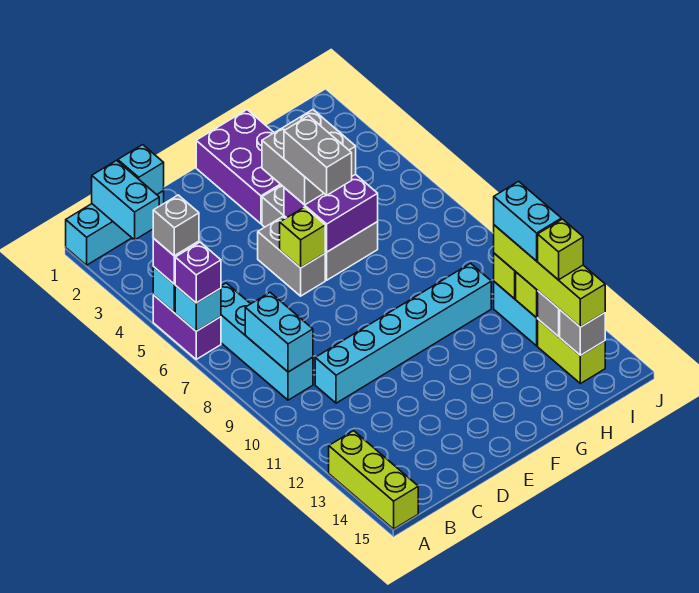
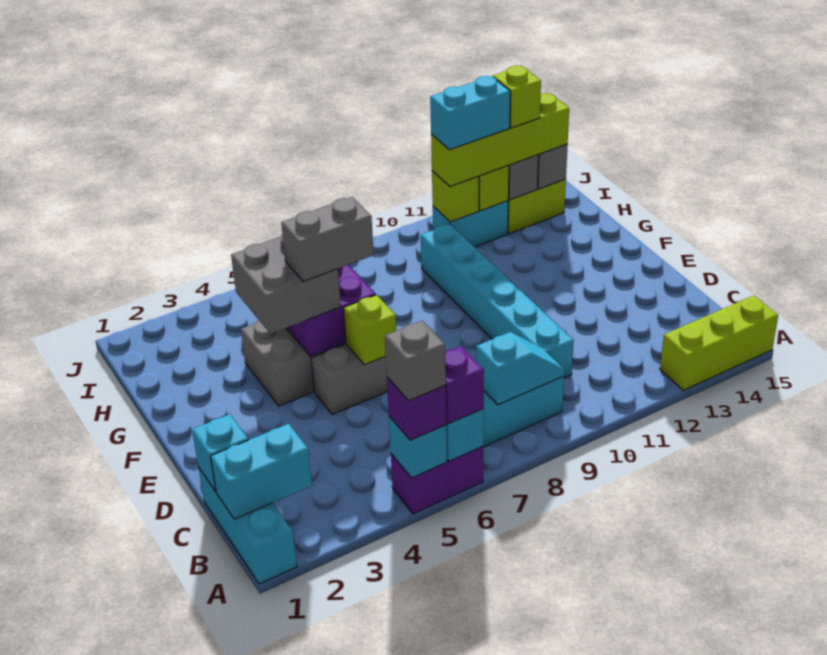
cyan 1x2 brick [245,293,313,372] -> cyan 1x2 slope [476,332,564,405]
purple 2x3 brick [196,110,281,224] -> none

